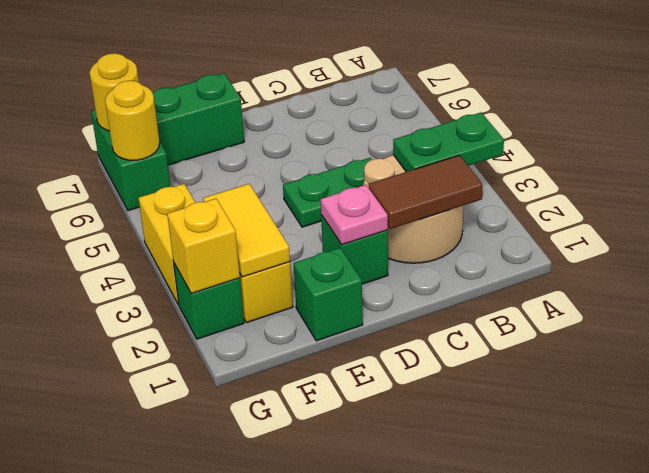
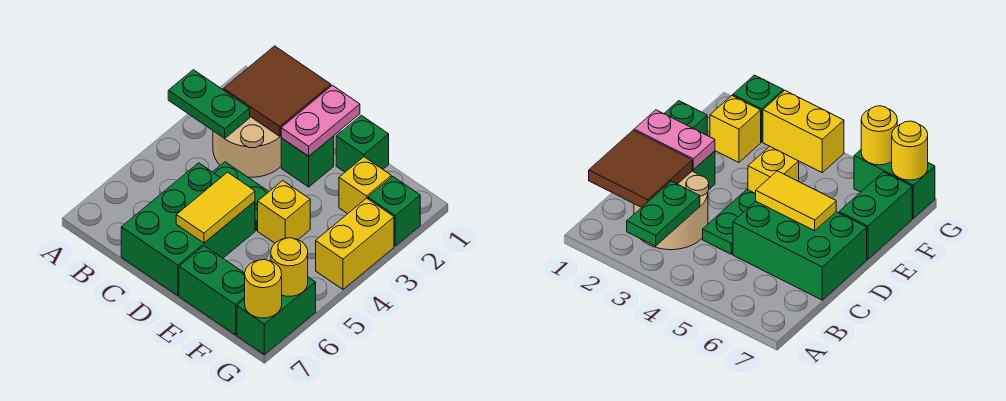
brown 1x2 tile [368,155,483,229] -> brown 2x2 tile [223,46,331,136]
none -> green 2x3 brick [121,163,255,295]
pink 1x1 plate [321,185,388,245] -> pink 1x2 plate [281,85,360,156]
yellow 1x2 tile [203,184,290,277] -> yellow 1x2 tile moved to [176,172,255,243]
yellow 1x1 brick [167,199,240,294] -> yellow 1x1 brick moved to [258,181,310,243]

